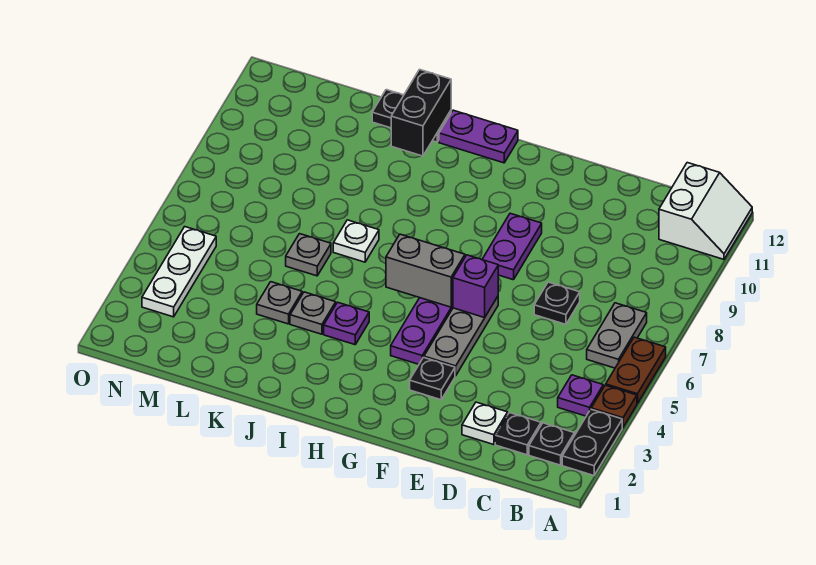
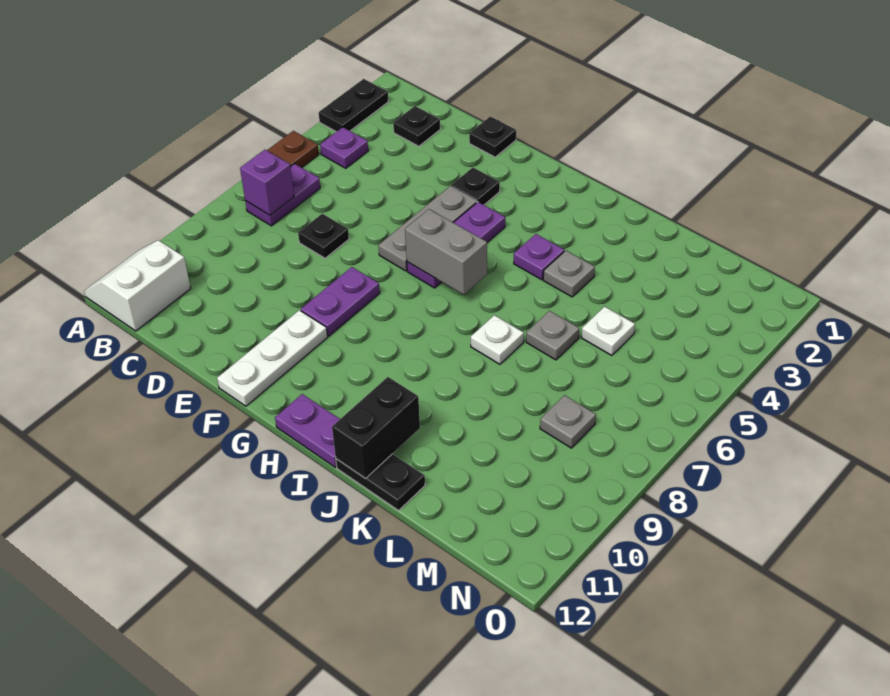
brown 1x1 plate [591,385,637,428] -> none
black 1x1 plate [529,423,575,465] -> black 1x1 plate moved to [469,116,516,157]
grey 1x2 plate [587,303,647,368] -> purple 1x2 plate [245,164,320,226]
white 1x1 plate [462,402,508,445] -> white 1x1 plate moved to [582,307,635,356]
purple 1x1 brick [453,255,498,318] -> purple 1x1 brick moved to [240,150,294,215]
grey 1x1 plate [257,282,302,324] -> grey 1x1 plate moved to [540,395,596,448]
white 1x3 plate [142,227,216,317] -> white 1x3 plate moved to [217,310,328,406]

